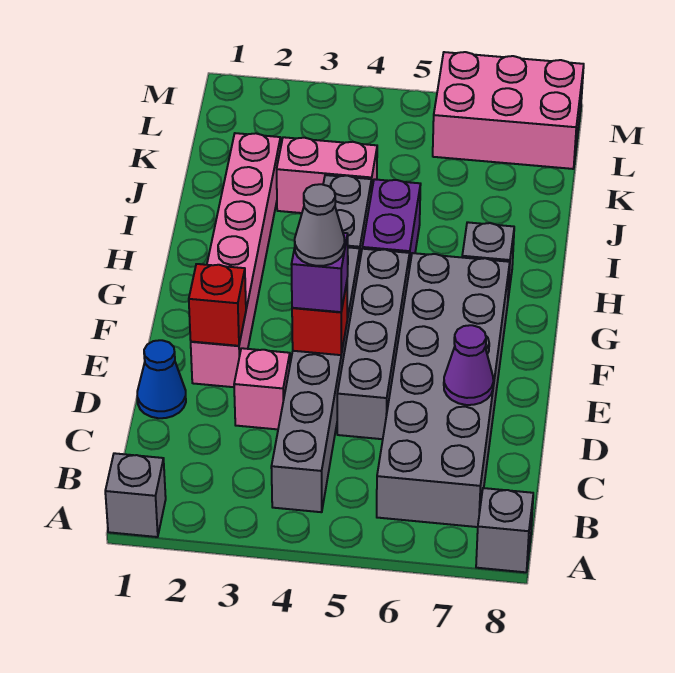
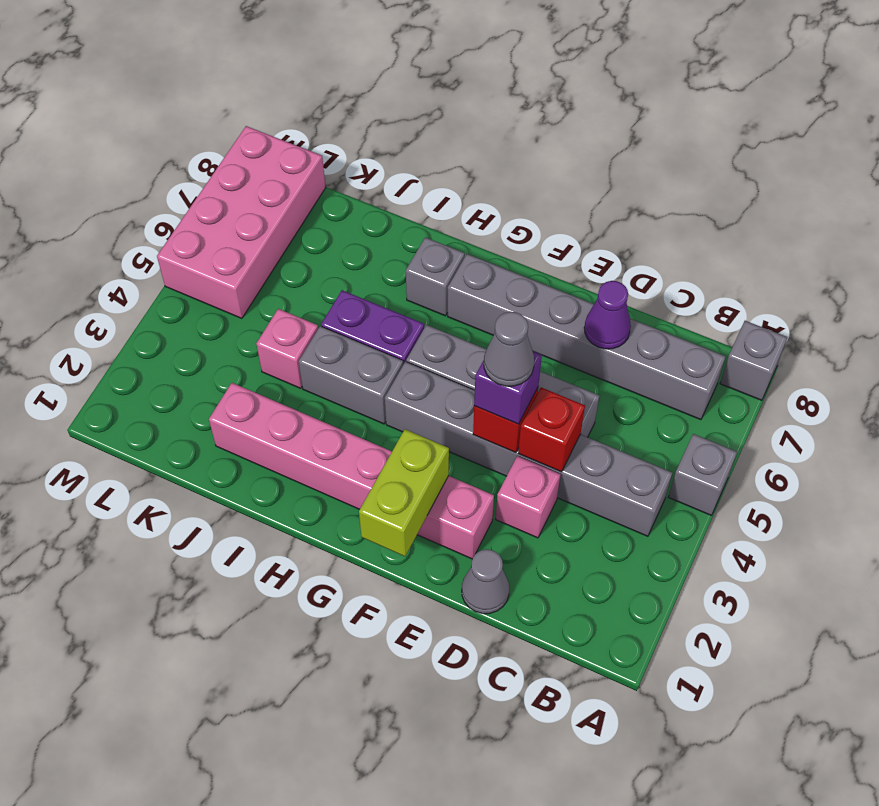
grey 1x1 brick [105,453,166,537] -> grey 1x1 brick moved to [669,434,737,515]
grey 2x6 brick [377,253,510,527] -> grey 1x6 brick [448,254,726,420]
blue 1x1 cone [137,340,186,418] -> grey 1x1 cone [462,549,509,614]
red 1x1 brick [189,264,246,346] -> red 1x1 brick moved to [518,387,585,472]
none -> lime 1x2 brick [359,429,449,556]
pink 1x2 brick [277,137,377,213] -> pink 1x1 brick [256,309,318,388]
pink 2x3 brick [433,52,584,169] -> pink 2x4 brick [157,126,326,319]

